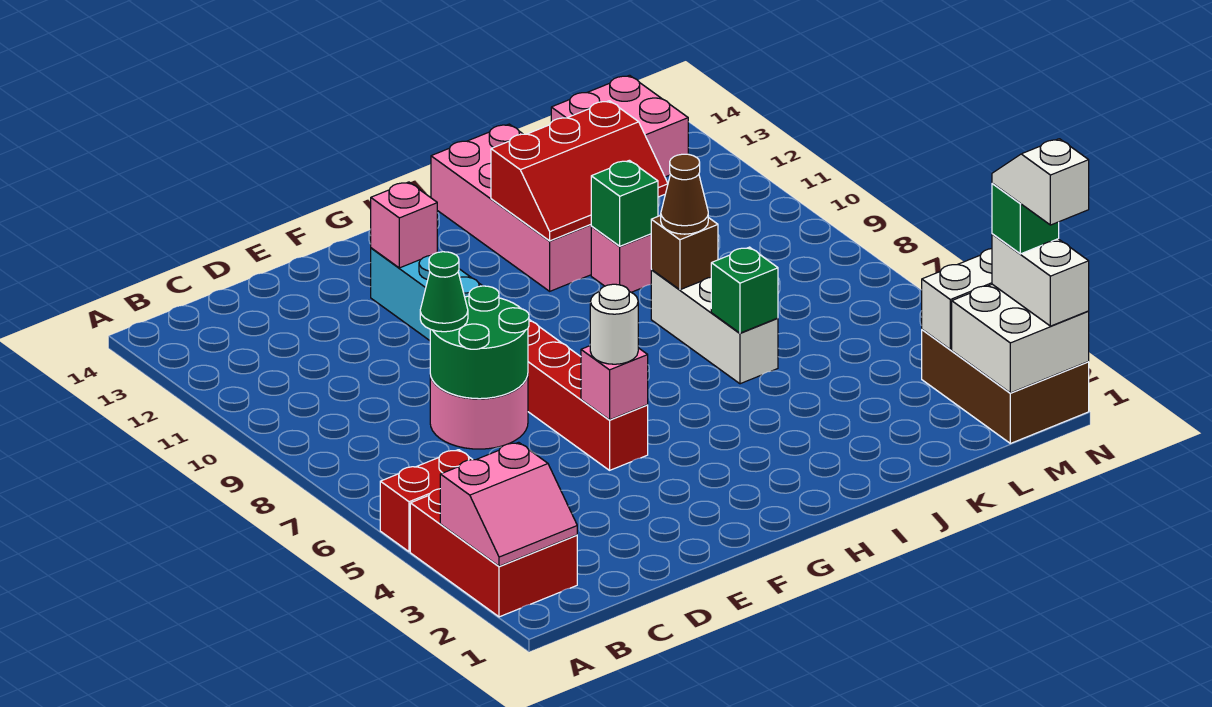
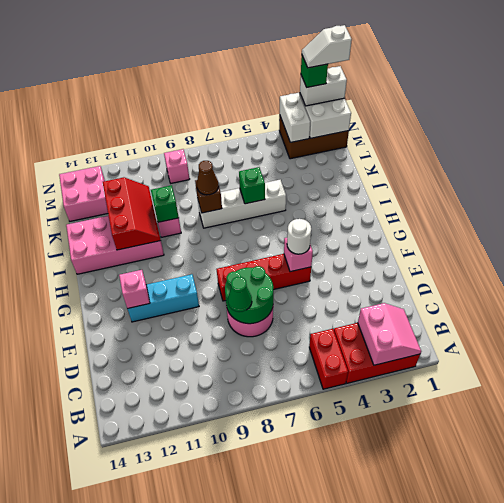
white 1x3 brick [651,270,778,384] -> white 1x4 brick [198,180,286,228]
none -> pink 1x1 brick [164,149,189,183]

